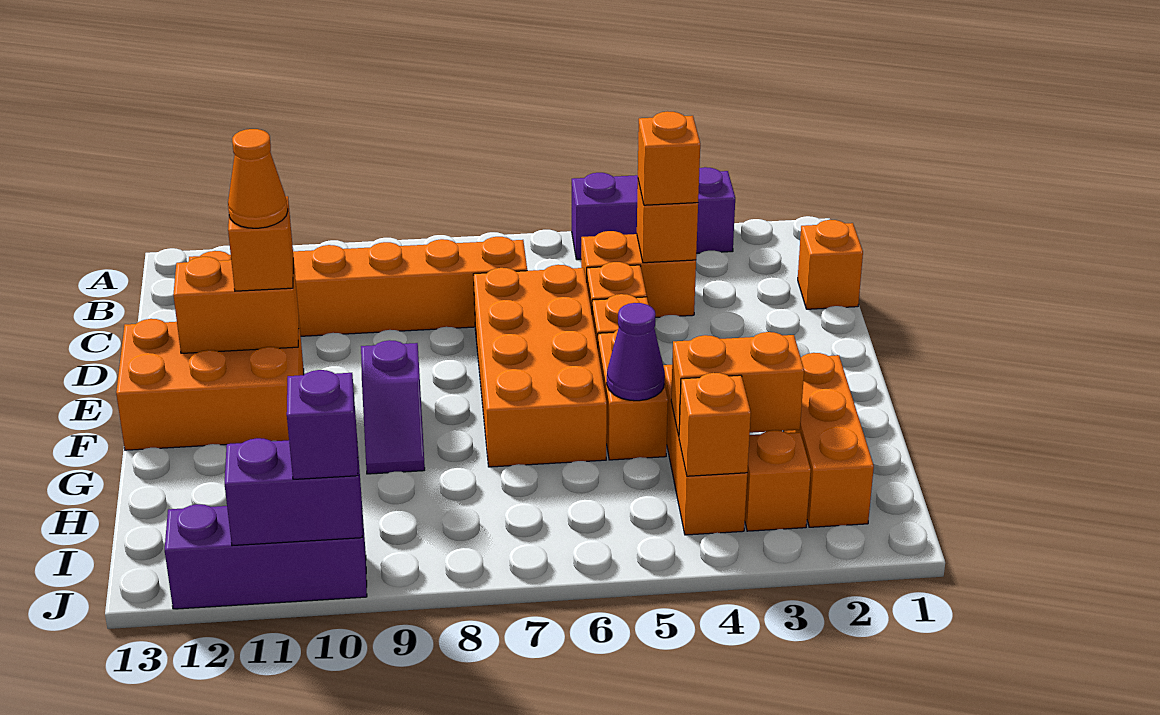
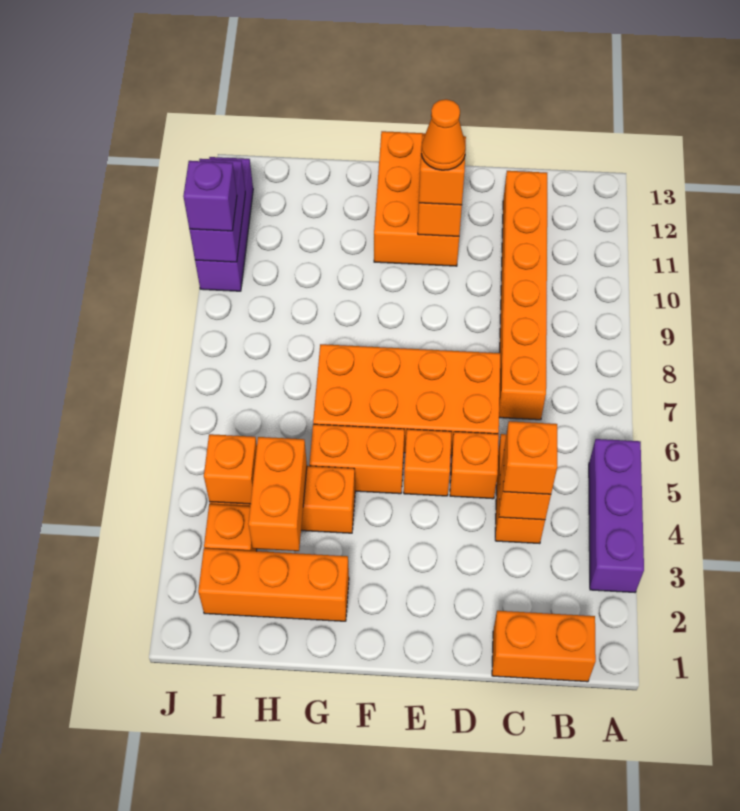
orange 1x1 brick [798,220,863,309] -> orange 1x2 brick [492,611,596,682]
purple 1x2 slope [361,340,425,474] -> none
purple 1x1 cone [607,303,665,401] -> none

